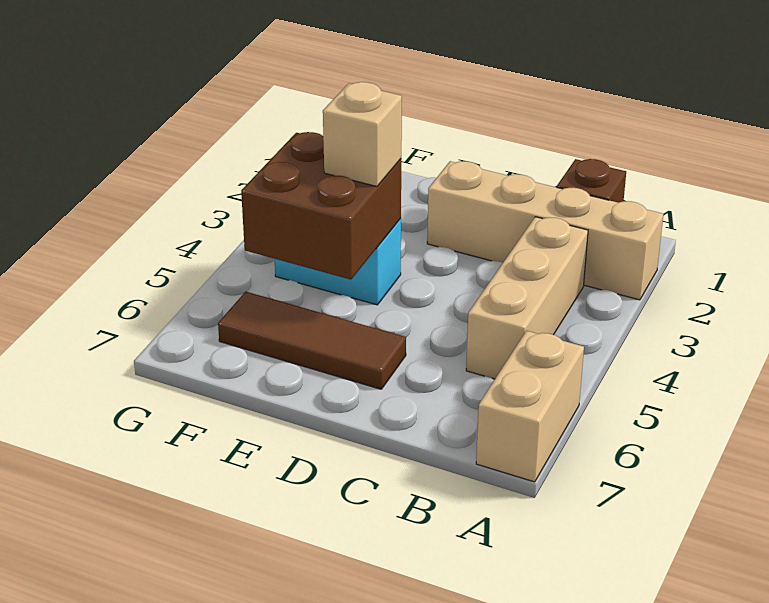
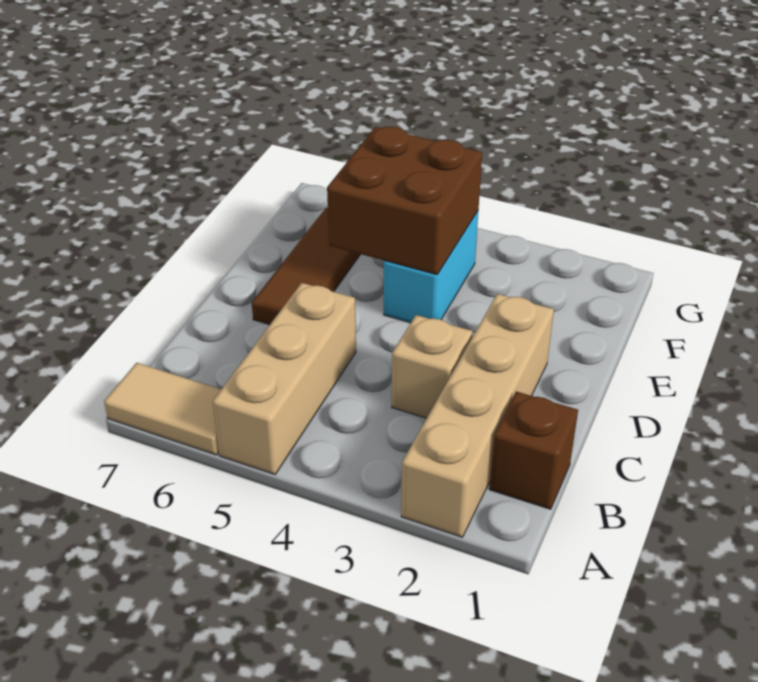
tan 1x2 brick [476,331,584,482] -> tan 1x2 tile [104,363,221,455]
tan 1x3 brick [466,217,588,379] -> tan 1x3 brick turned to [213,283,356,474]
tan 1x1 brick [323,82,402,186] -> tan 1x1 brick moved to [392,315,473,418]

